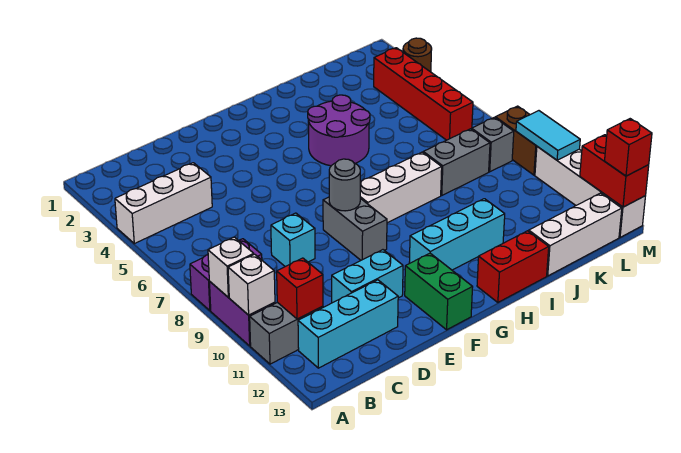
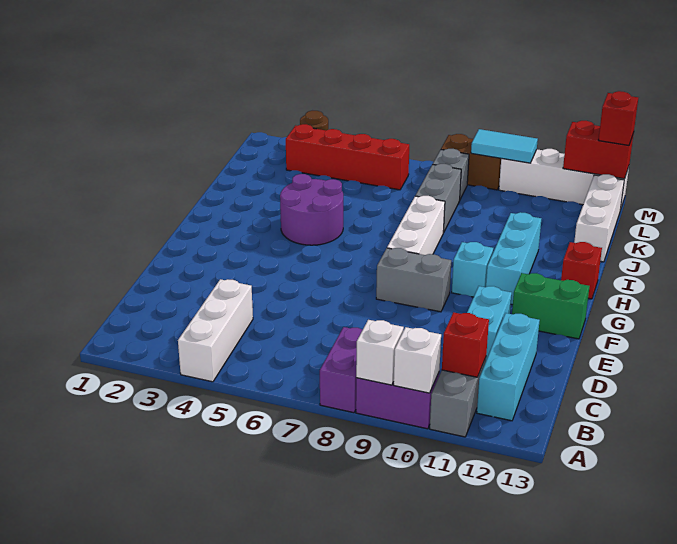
cyan 1x1 brick [271,213,315,267] -> cyan 1x1 brick moved to [452,242,493,297]
grey 1x1 round brick [329,159,360,211] -> none
red 1x2 brick [477,231,549,302] -> red 1x1 brick [561,242,602,299]

